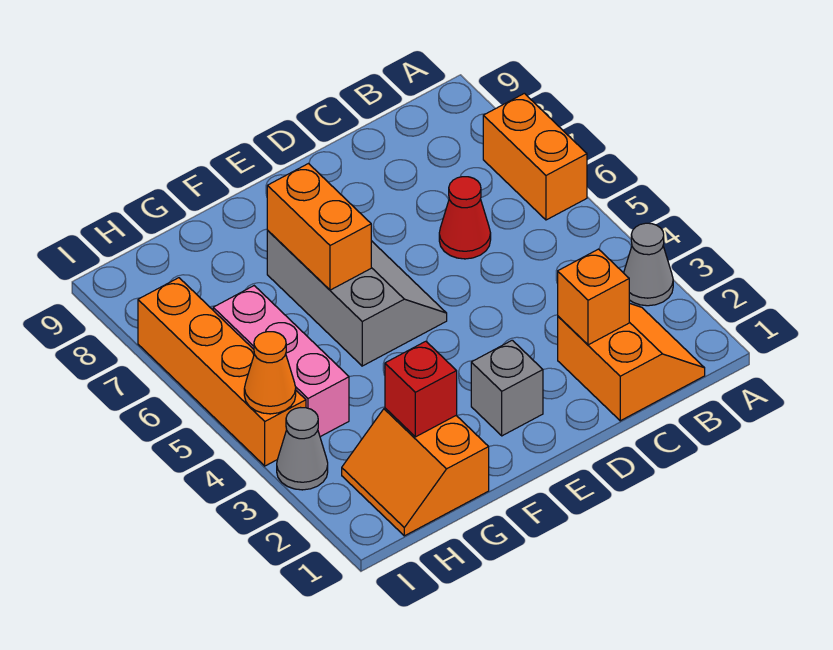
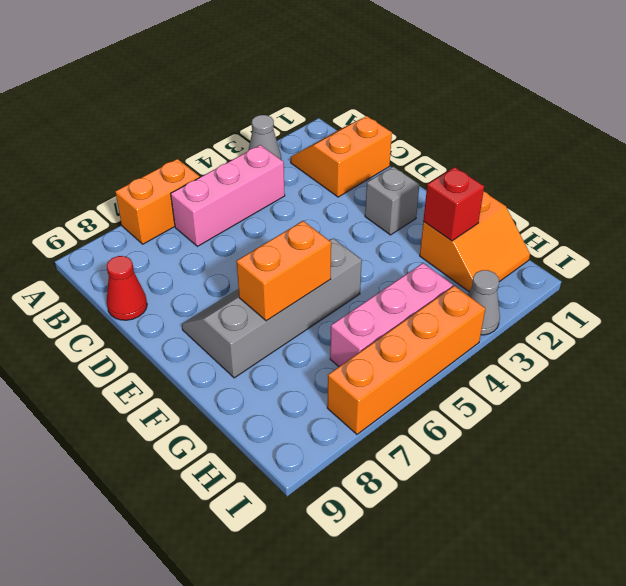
none -> pink 1x3 brick [171,145,285,246]
orange 1x1 brick [558,249,629,345] -> none
red 1x1 cone [439,177,491,259] -> red 1x1 cone moved to [107,256,147,320]
grey 2x3 slope [267,231,447,366] -> grey 2x4 slope [182,238,362,378]
orange 1x1 cone [244,332,296,414] -> none

